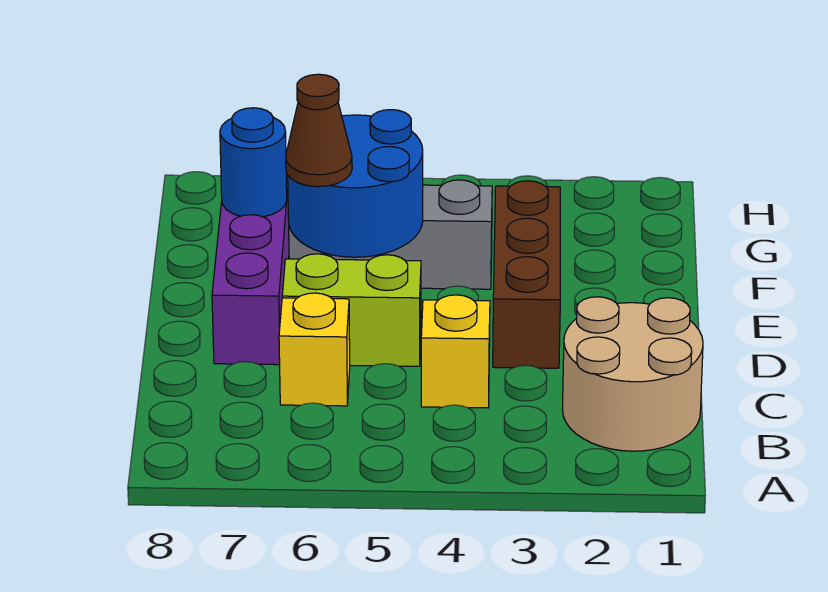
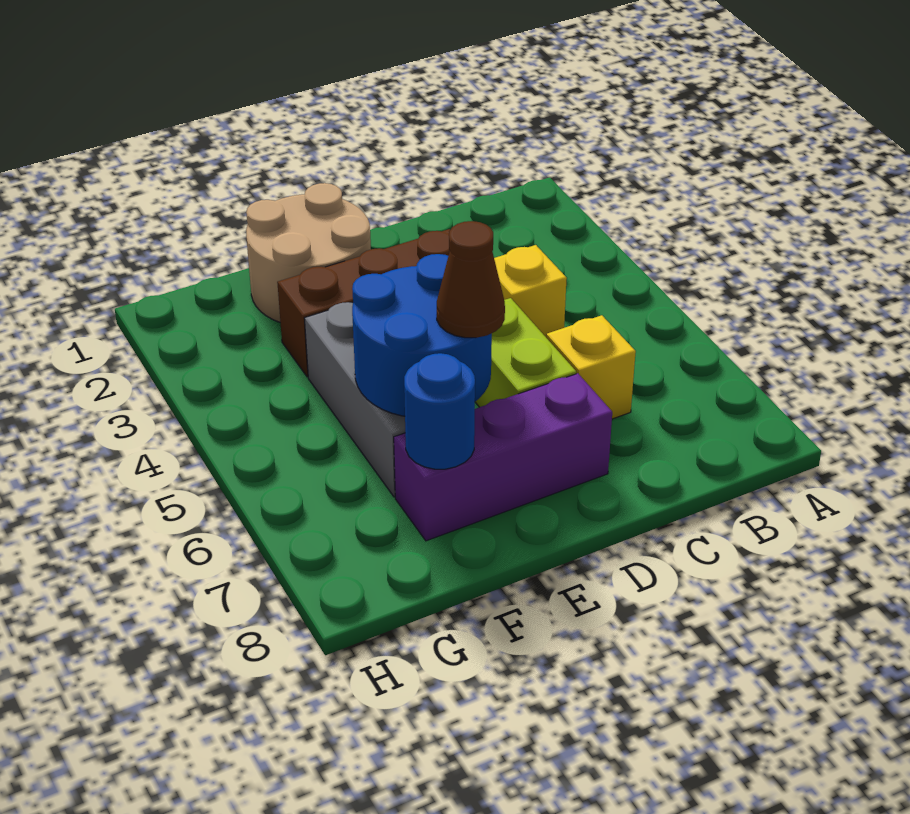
tan 2x2 round brick [562,297,703,451] -> tan 2x2 round brick moved to [246,183,371,322]

